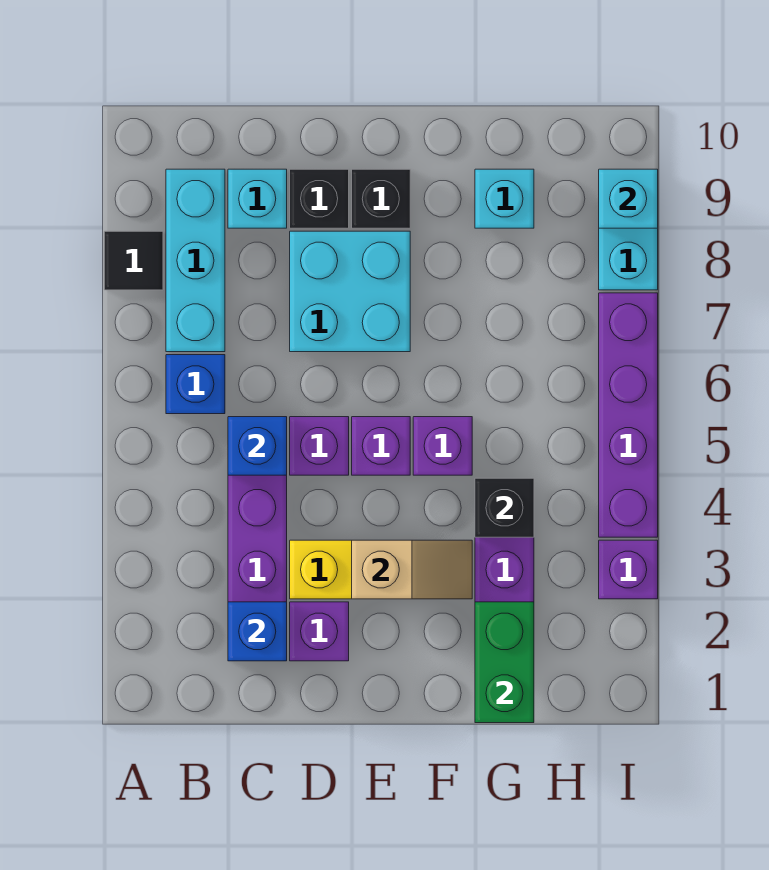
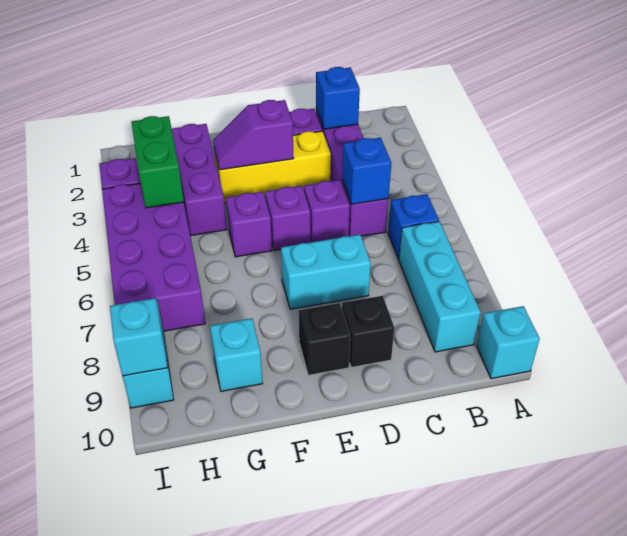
black 1x1 tile [104,231,163,290] -> none
cyan 1x1 brick [228,169,287,228] -> cyan 1x1 brick moved to [477,306,540,379]
cyan 2x2 brick [290,231,410,352] -> cyan 1x2 brick [281,234,371,309]
tan 1x2 slope [352,540,472,599] -> purple 1x2 slope [213,100,294,170]
green 1x2 brick [475,602,534,723] -> green 1x2 brick moved to [131,116,184,208]
black 1x1 brick [475,478,534,537] -> none
purple 1x4 brick [599,293,658,537] -> purple 2x4 brick [102,183,205,331]

